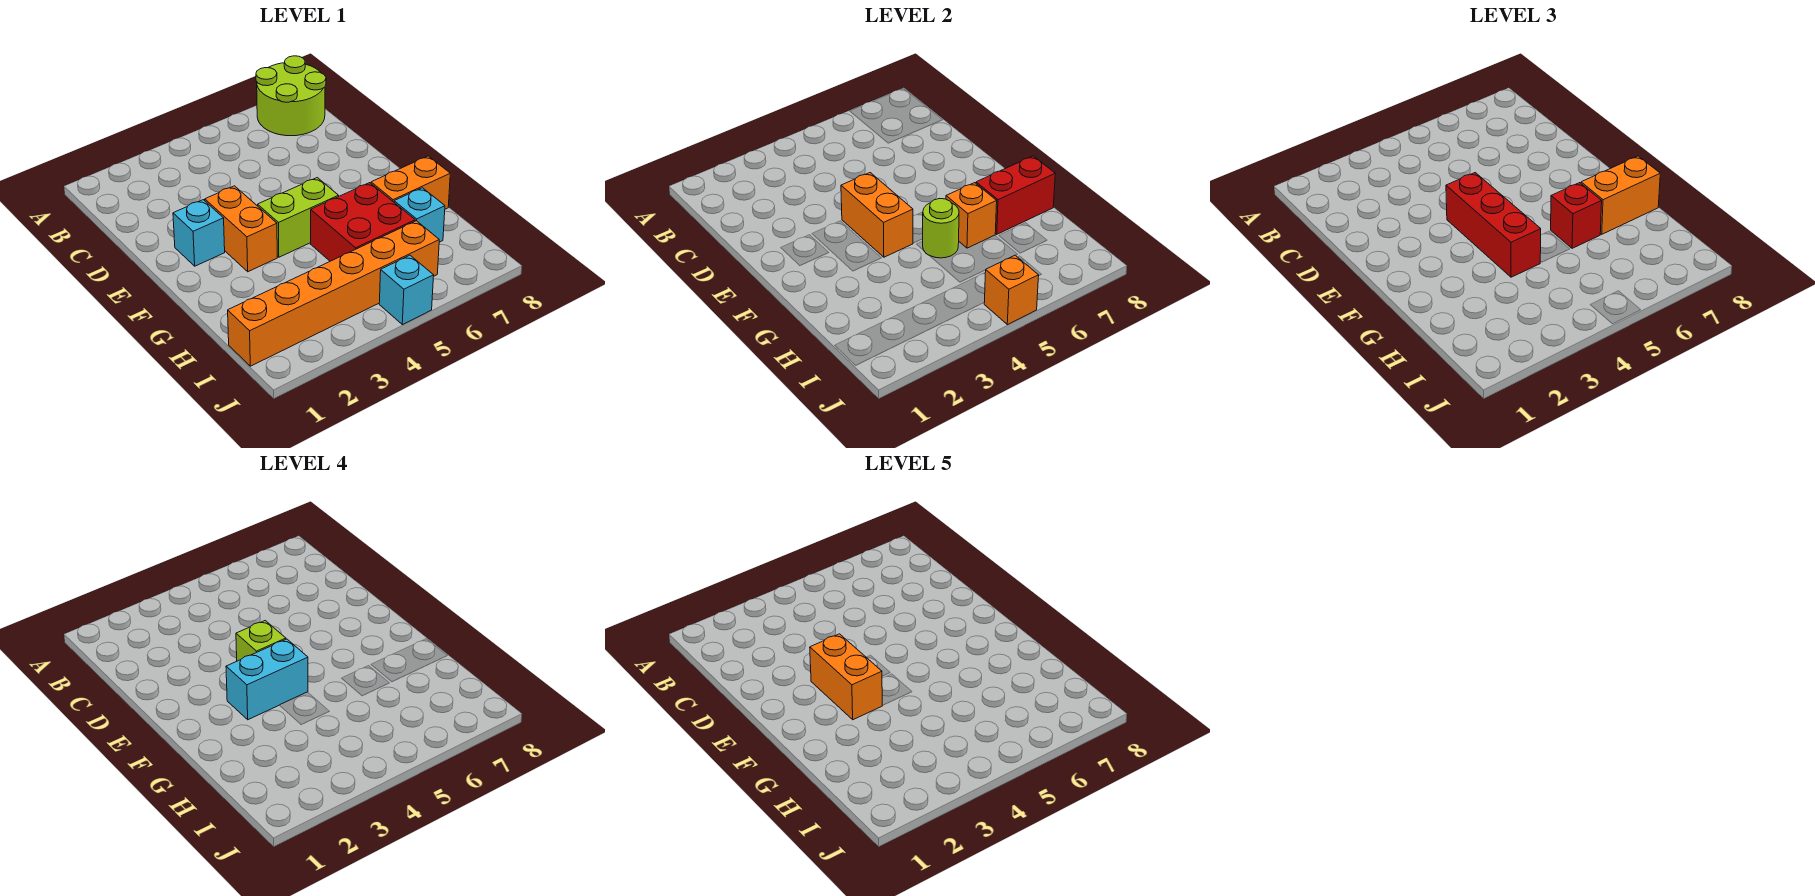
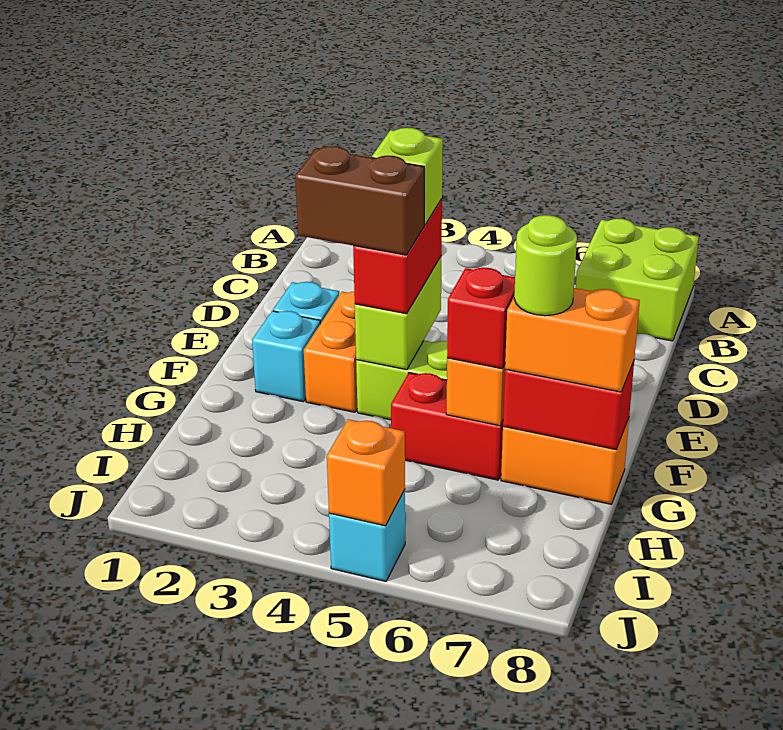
lime 2x2 round brick [256,56,326,136] -> lime 2x2 brick [576,219,699,341]
orange 1x2 brick [810,634,882,720] -> none
orange 1x2 brick [841,173,913,257] -> lime 1x2 brick [355,256,442,370]
red 1x3 brick [1446,173,1541,277] -> red 1x2 brick [353,199,442,314]
cyan 1x2 brick [226,639,308,720] -> brown 1x2 brick [295,146,424,255]
red 2x2 brick [311,183,415,261] -> red 1x2 brick [391,373,503,480]
lime 1x1 round brick [923,199,959,258] -> lime 1x1 round brick moved to [514,215,577,316]
cyan 1x1 brick [394,188,445,242] -> cyan 1x1 brick moved to [252,311,320,402]
orange 1x6 brick [228,221,439,366] -> none

